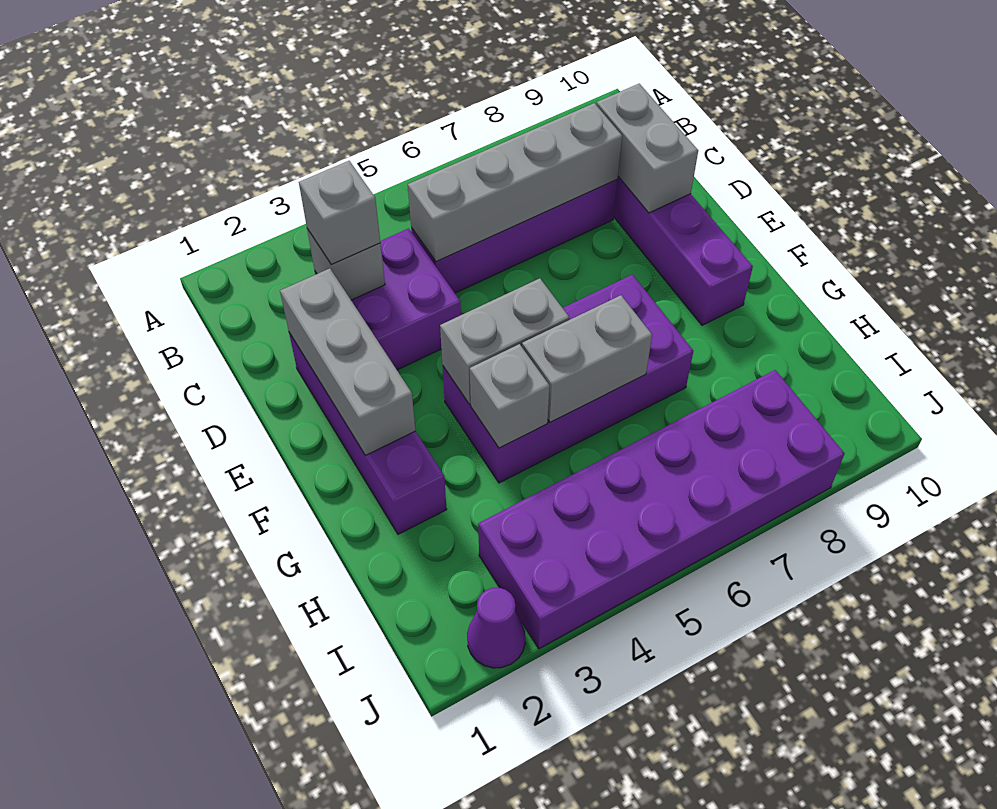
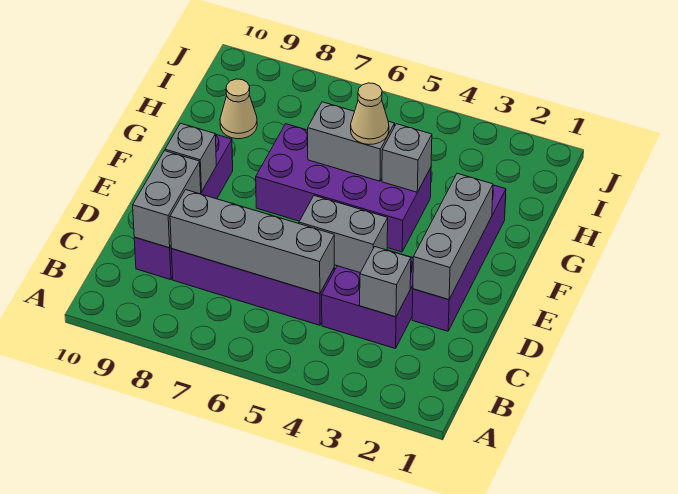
grey 1x1 brick [299,161,380,264] -> grey 1x1 brick moved to [165,123,216,192]
grey 1x2 brick [440,278,569,405] -> grey 1x2 brick moved to [299,196,388,273]
none -> tan 1x1 cone [351,83,389,145]
none -> tan 1x1 cone [220,79,257,139]
purple 2x6 brick [478,370,845,649] -> none
purple 1x1 cone [467,588,525,668] -> none

